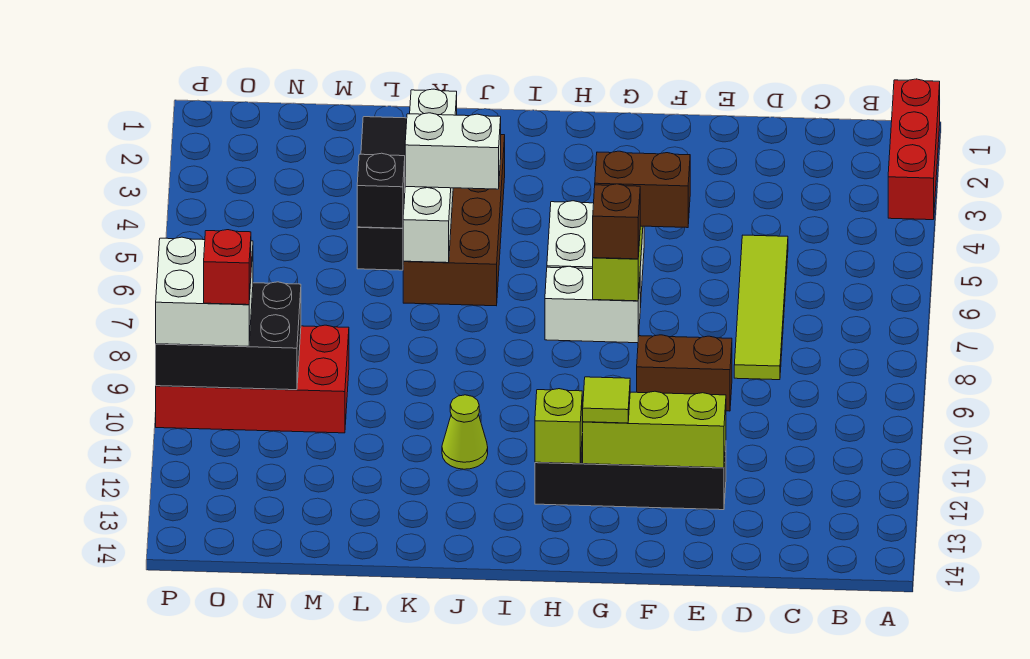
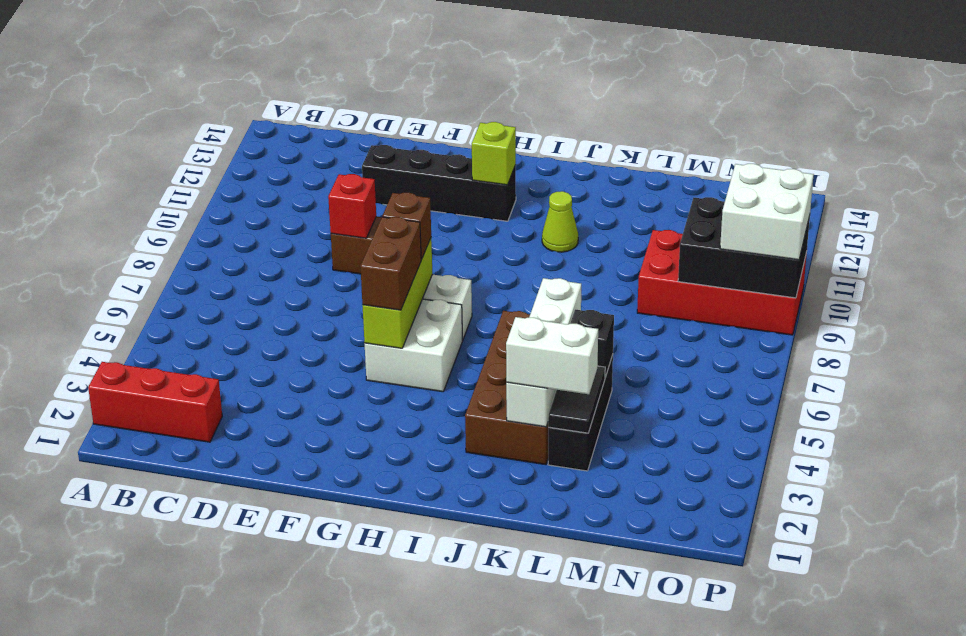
red 1x3 brick [888,79,940,220] -> red 1x3 brick turned to [88,362,222,442]
lime 1x4 tile [734,235,788,380] -> none
lime 1x3 brick [582,391,726,468] -> none
brown 1x2 brick [595,151,690,228] -> brown 1x2 brick turned to [360,217,421,310]
lime 1x1 tile [583,377,630,423] -> none
white 1x2 brick [405,113,501,189] -> white 1x2 brick moved to [506,317,598,394]
red 1x1 brick [204,230,251,305] -> red 1x1 brick moved to [328,174,376,238]

